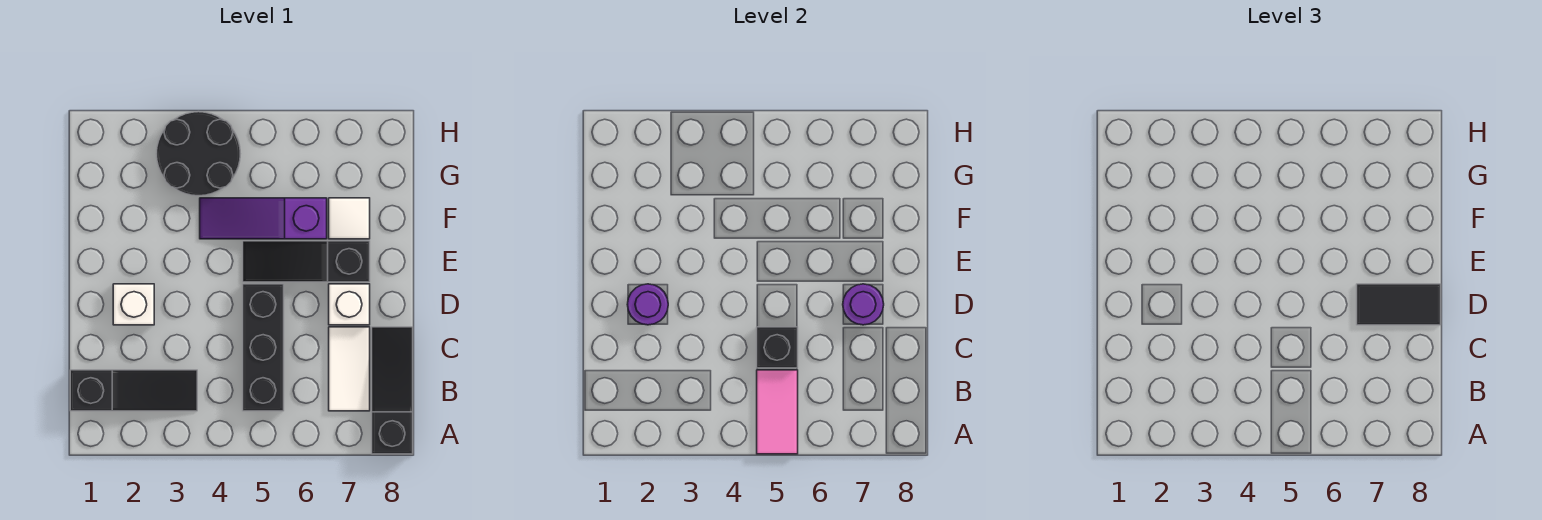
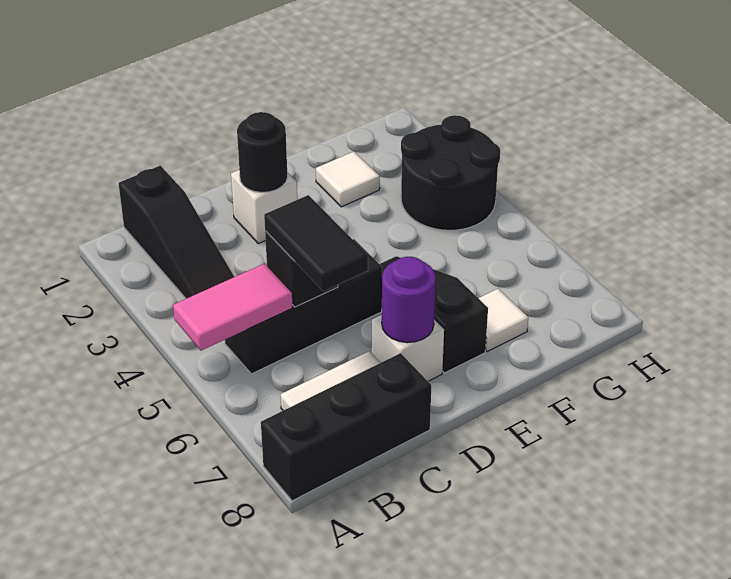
black 1x3 slope [372,327,413,454] -> black 1x3 brick [261,353,431,501]
purple 1x1 round brick [627,284,668,325] -> black 1x1 round brick [237,112,288,192]
black 1x2 tile [1357,284,1441,325] -> black 1x2 tile moved to [264,195,368,291]
none -> white 1x1 tile [316,151,380,207]
purple 1x3 slope [200,198,327,239] -> none

